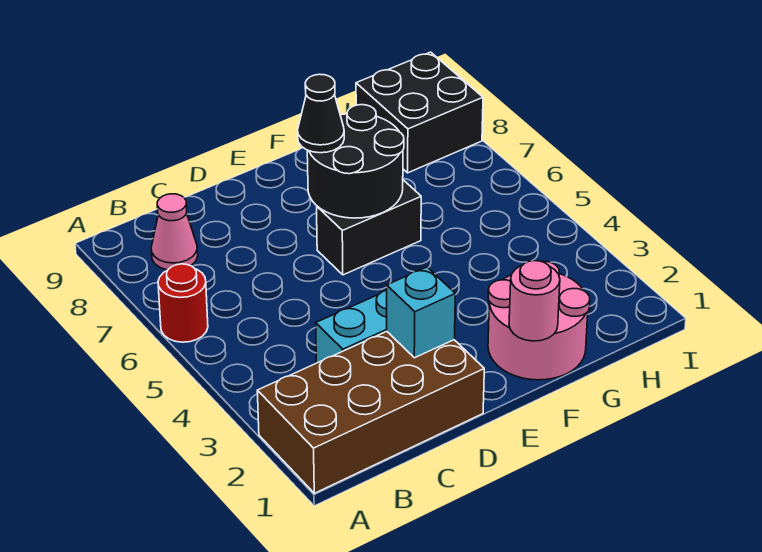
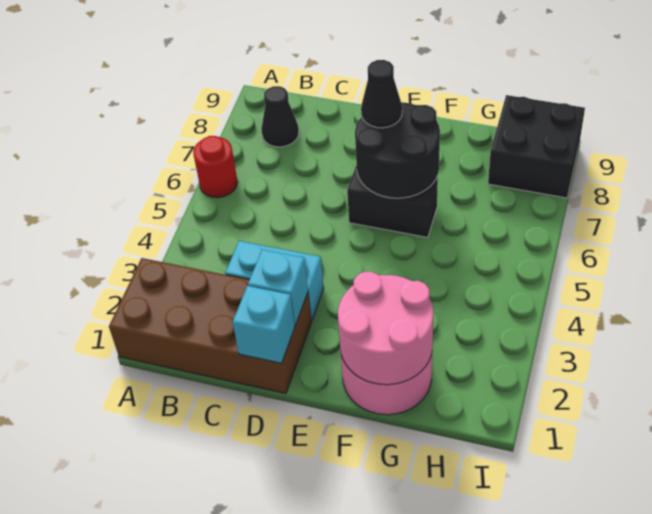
pink 1x1 cone [151,194,198,270] -> black 1x1 cone [261,86,299,147]
none -> cyan 1x1 brick [233,286,295,363]
pink 1x1 round brick [509,261,560,341] -> pink 2x2 round brick [338,272,433,385]

